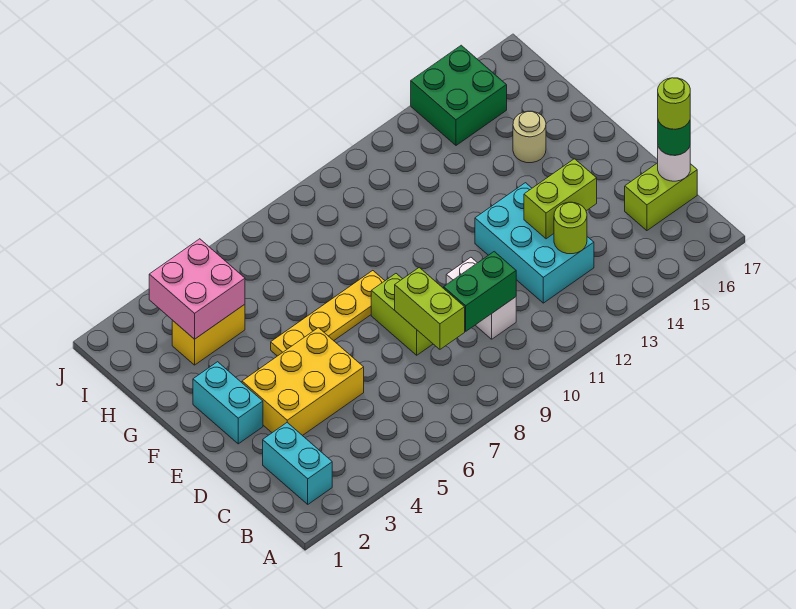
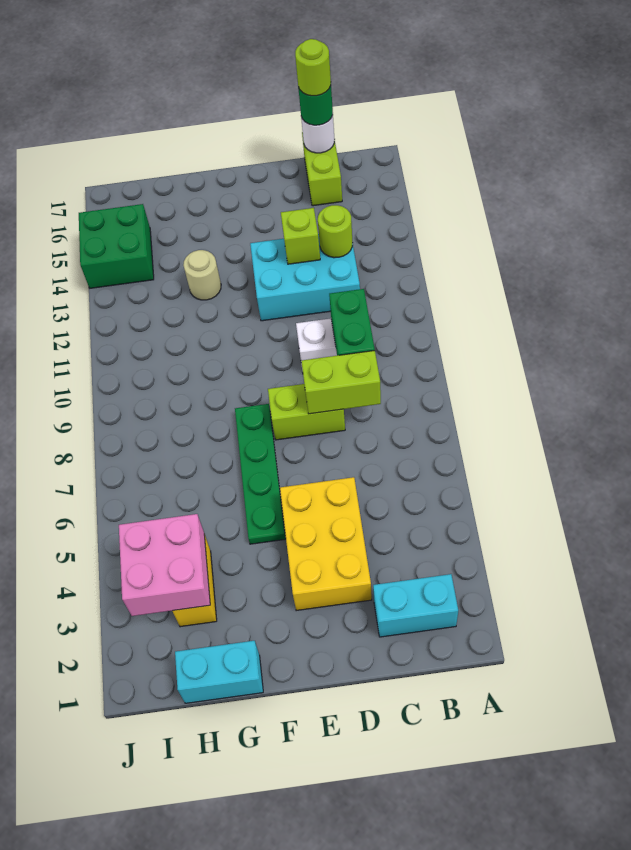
lime 1x2 brick [524,159,597,239] -> lime 1x1 brick [281,208,320,264]
cyan 1x2 brick [193,362,263,444] -> cyan 1x2 brick moved to [175,641,263,703]
yellow 1x4 plate [271,271,385,356] -> green 1x4 plate [235,404,286,544]
tan 1x1 round brick [513,111,546,163] -> tan 1x1 round brick moved to [183,250,221,300]

